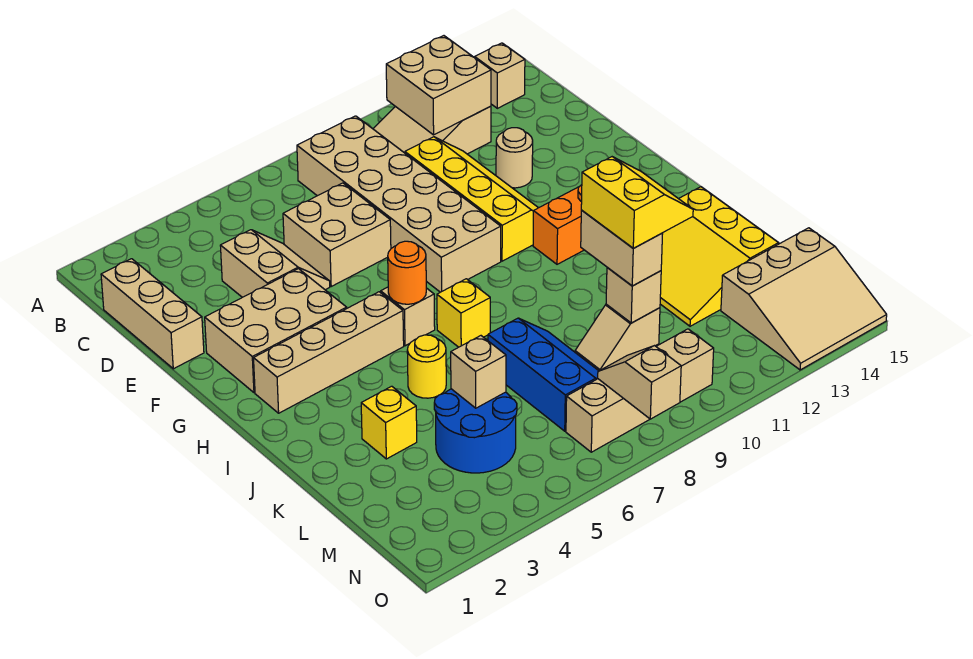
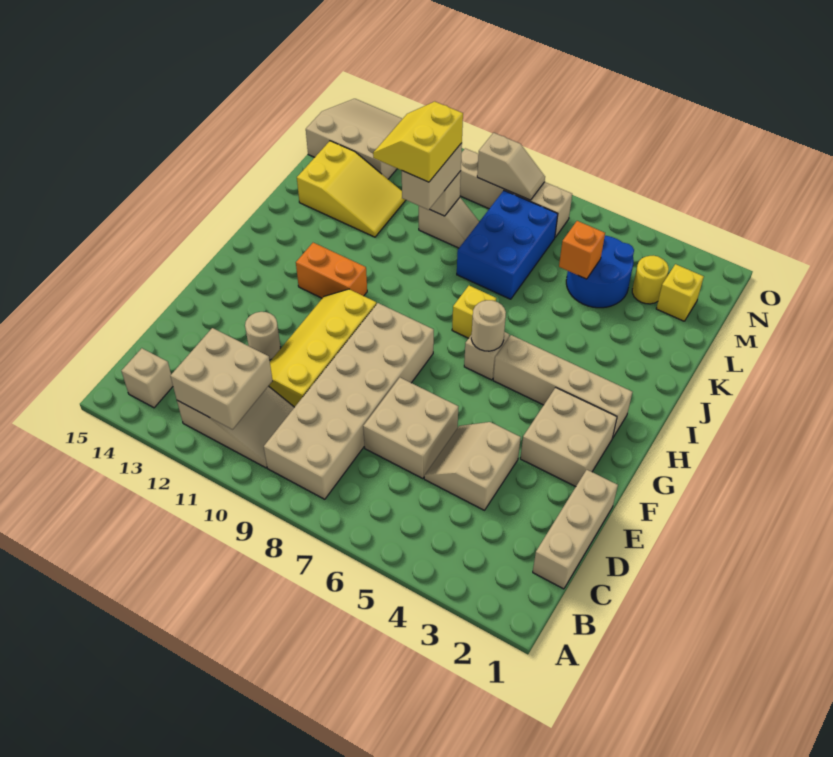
tan 2x3 brick [205,269,347,393] -> tan 2x2 brick [520,388,617,487]
orange 1x1 round brick [388,241,426,304] -> tan 1x1 round brick [471,300,506,351]
yellow 1x1 round brick [407,335,446,398] -> yellow 1x1 round brick moved to [632,256,669,304]
yellow 3x3 slope [660,187,779,326] -> yellow 2x3 slope [297,141,406,237]
yellow 1x1 brick [361,386,417,459] -> yellow 1x1 brick moved to [656,264,704,321]
blue 2x3 slope [488,318,598,431] -> blue 2x3 brick [457,191,558,299]
tan 1x1 brick [451,336,506,408] -> orange 1x1 brick [559,221,605,279]
tan 1x2 slope [598,346,681,419] -> tan 1x2 slope turned to [477,133,545,200]

